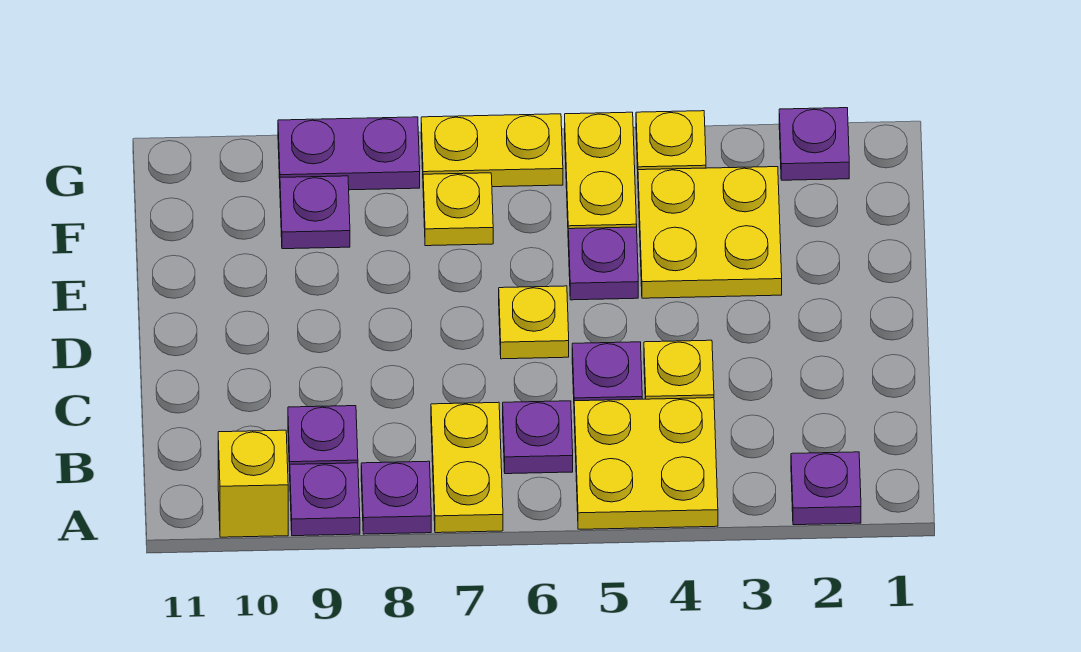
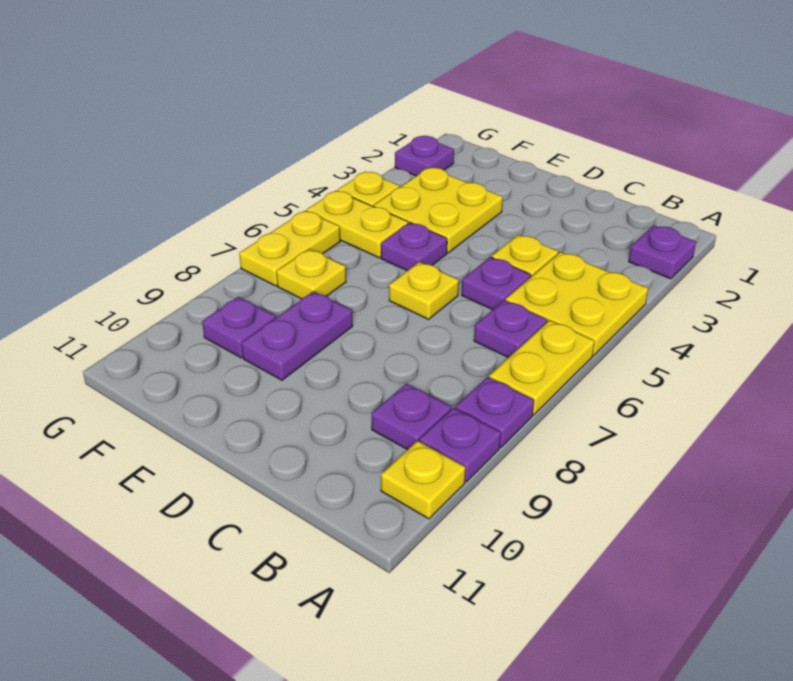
yellow 1x2 plate [431,402,503,533] -> yellow 1x2 plate turned to [489,320,595,415]
yellow 1x1 brick [218,430,288,537] -> yellow 1x1 plate [381,441,465,519]
purple 1x2 plate [278,117,420,190] -> purple 1x2 plate moved to [242,291,353,380]

